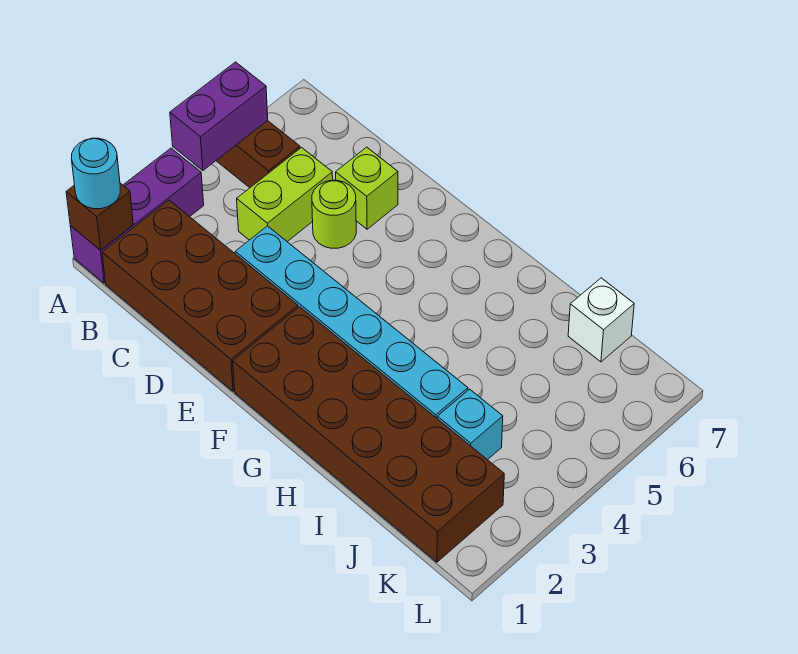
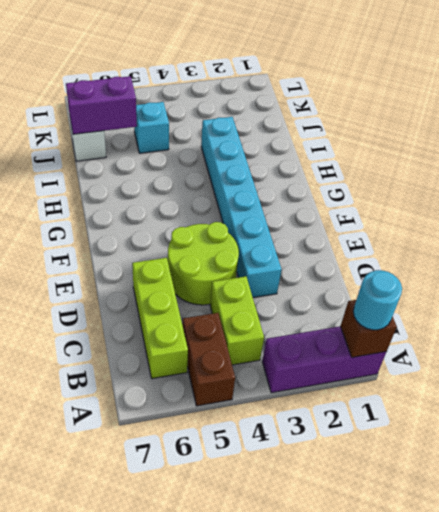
purple 1x2 brick [170,62,268,171] -> purple 1x2 brick moved to [66,76,137,134]
brown 2x4 brick [102,200,298,391] -> none
lime 1x2 brick [237,148,333,242] -> lime 1x2 brick turned to [210,276,264,365]
lime 1x1 round brick [312,180,356,248] -> lime 2x2 round brick [168,222,239,305]
lime 1x1 brick [336,147,398,229] -> lime 1x3 brick [132,258,188,379]
brown 2x6 brick [233,307,504,562] -> none
cyan 1x1 brick [437,389,503,460] -> cyan 1x1 brick moved to [134,102,169,153]

